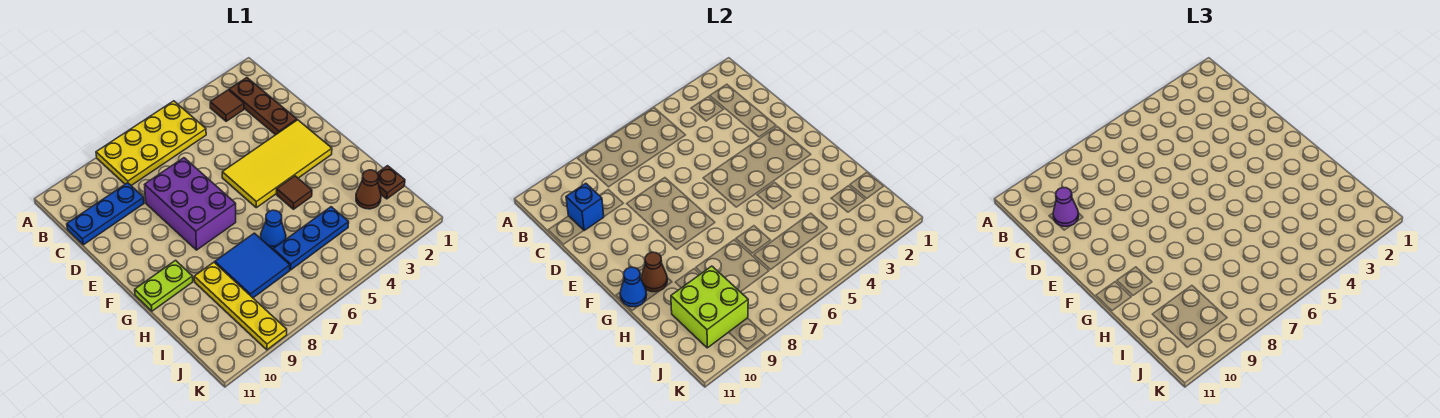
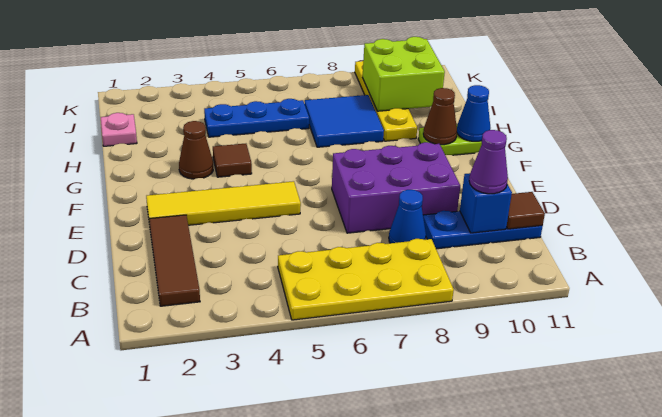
brown 1x3 plate [229,78,297,135] -> brown 1x3 tile [149,215,200,306]
brown 1x1 tile [210,90,244,121] -> brown 1x1 tile moved to [506,192,545,229]
purple 2x3 brick [145,158,236,250] -> purple 2x3 brick turned to [332,142,460,233]
yellow 2x4 tile [222,120,332,208] -> yellow 1x4 tile [146,181,301,225]
blue 1x1 cone [261,210,286,249] -> blue 1x1 cone moved to [389,190,426,243]
brown 1x1 plate [377,166,405,199] -> pink 1x1 plate [101,113,137,146]
brown 1x1 cone [356,170,381,209] -> brown 1x1 cone moved to [179,121,213,179]

